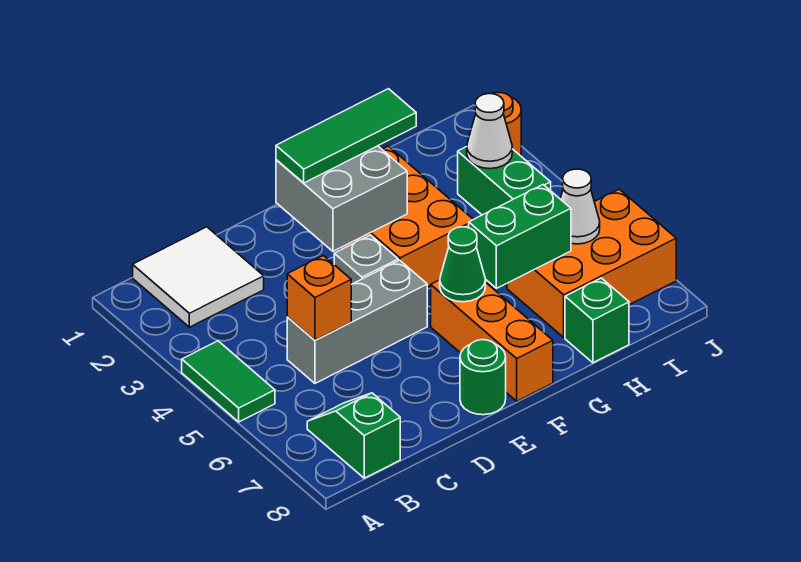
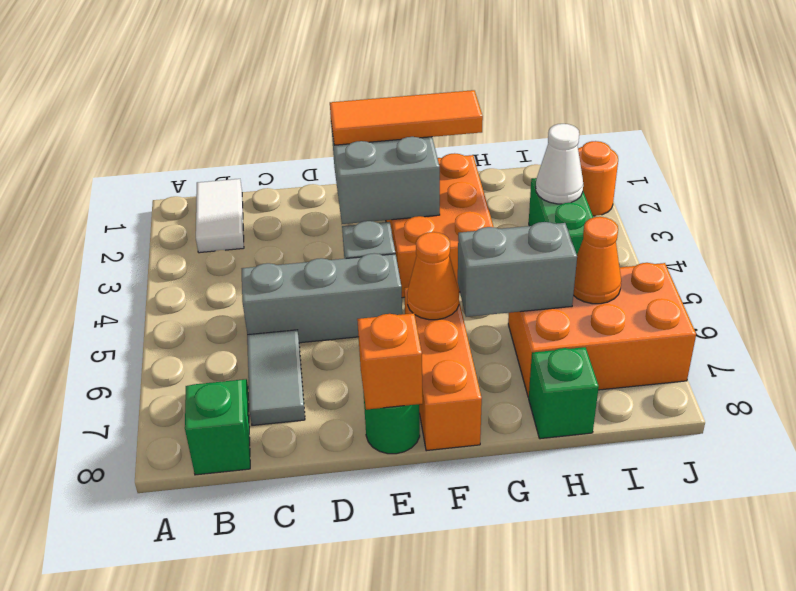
green 1x2 tile [182,341,275,422] -> none
white 2x2 tile [133,227,264,327] -> white 1x2 tile [196,179,244,253]
orange 1x1 brick [287,256,351,340] -> orange 1x1 brick moved to [357,313,423,410]
none -> grey 1x2 tile [247,330,305,425]
green 1x3 tile [276,89,416,183] -> orange 1x3 tile [330,90,483,145]
green 1x1 cone [440,227,486,302] -> orange 1x1 cone [407,232,459,320]
green 1x2 brick [469,185,571,288] -> grey 1x2 brick [458,222,577,317]
white 1x1 cone [560,169,600,244] -> orange 1x1 cone [573,217,621,304]

